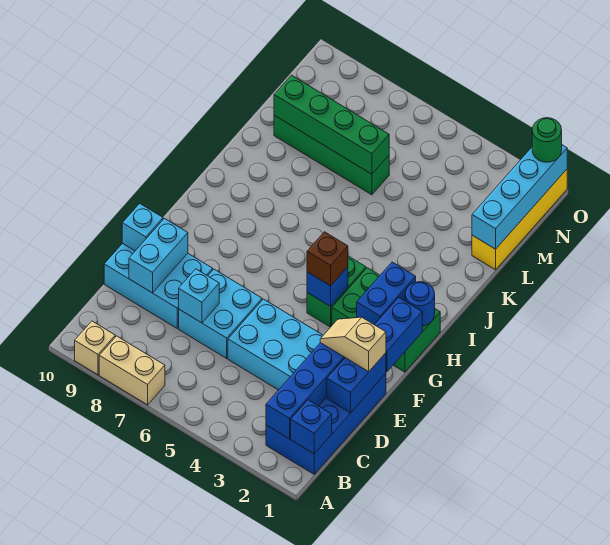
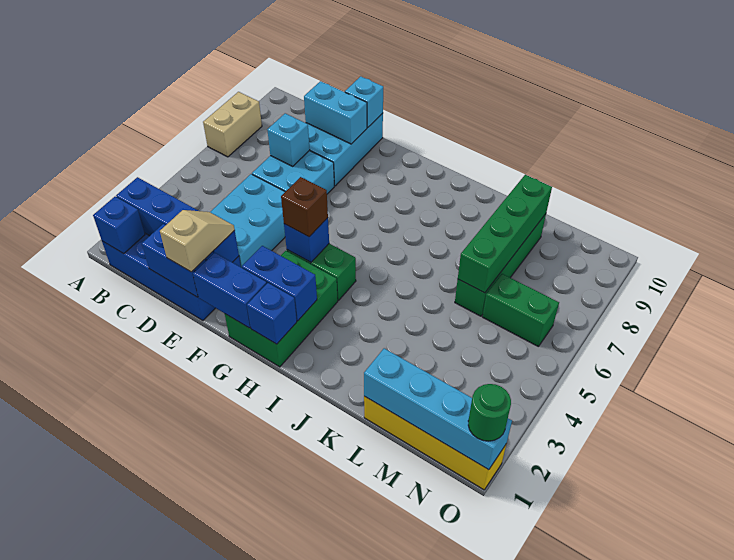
tan 1x1 brick [75,321,115,375] -> none
blue 1x1 round brick [405,282,435,326] -> blue 1x1 brick [247,283,297,344]
none -> green 1x2 brick [483,274,559,347]

